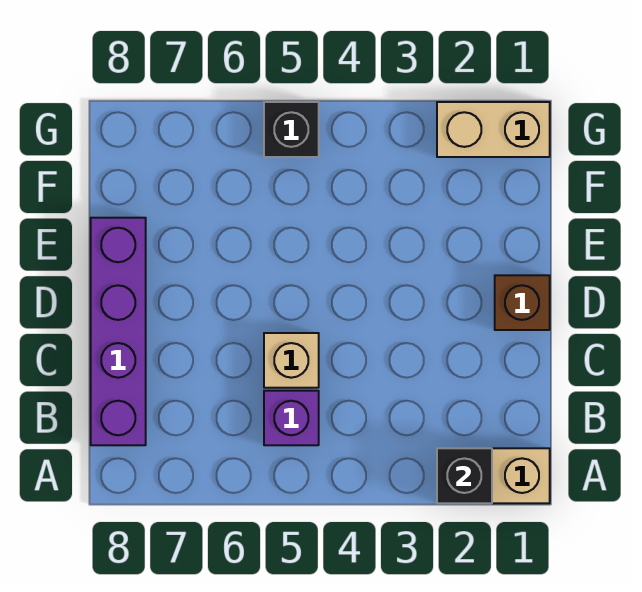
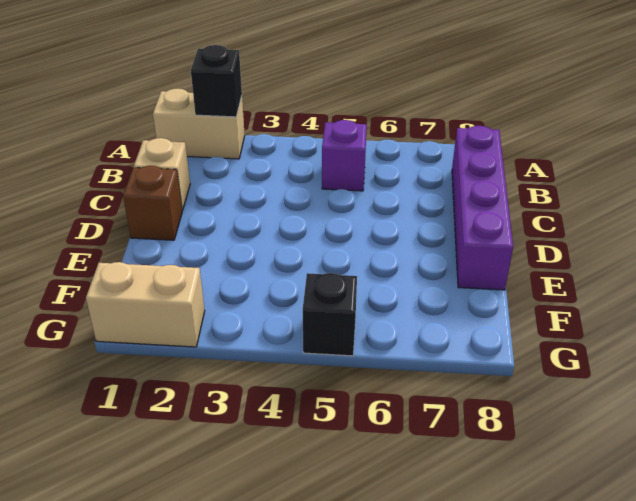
tan 1x1 brick [264,333,319,388] -> tan 1x1 brick moved to [134,138,190,211]

